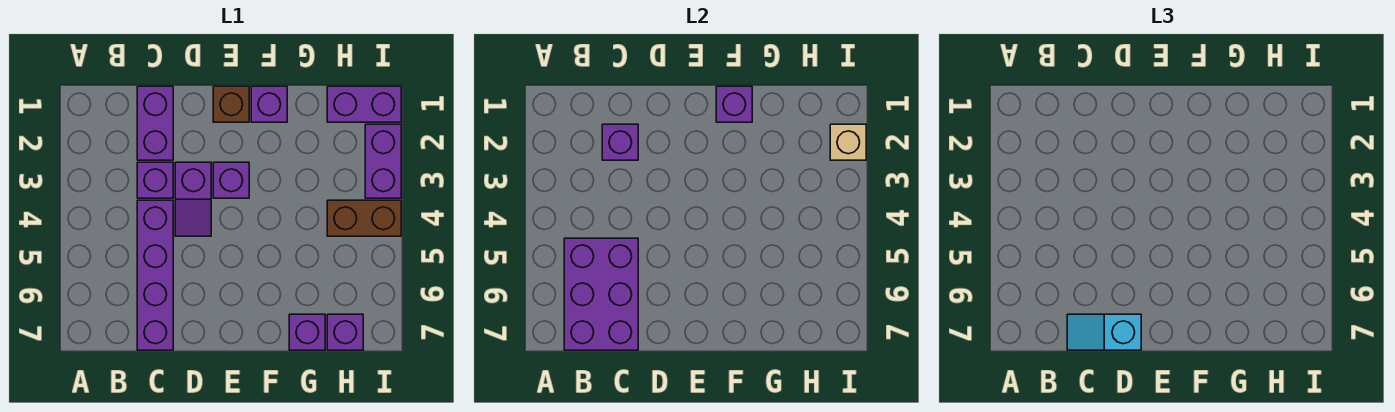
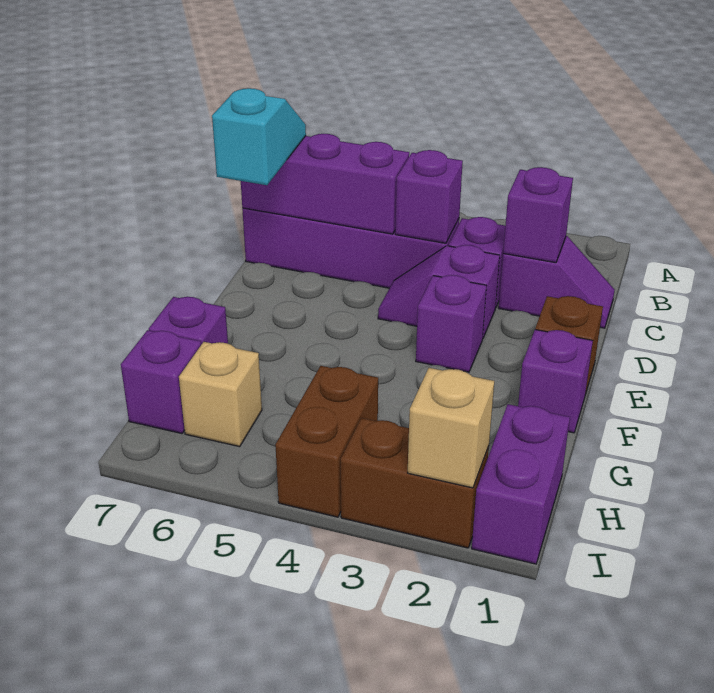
purple 2x3 brick [564,238,638,350] -> purple 1x3 brick [241,134,409,234]
purple 1x2 brick [137,86,173,160] -> purple 1x2 slope [499,236,615,328]
purple 1x1 brick [716,86,752,122] -> purple 1x1 brick moved to [395,150,463,243]
none -> tan 1x1 brick [179,342,262,447]
purple 1x2 brick [365,124,401,198] -> brown 1x2 brick [341,418,489,548]

